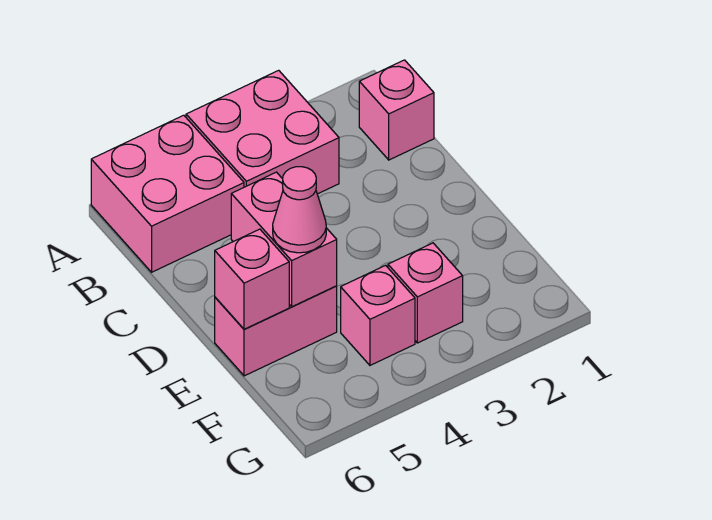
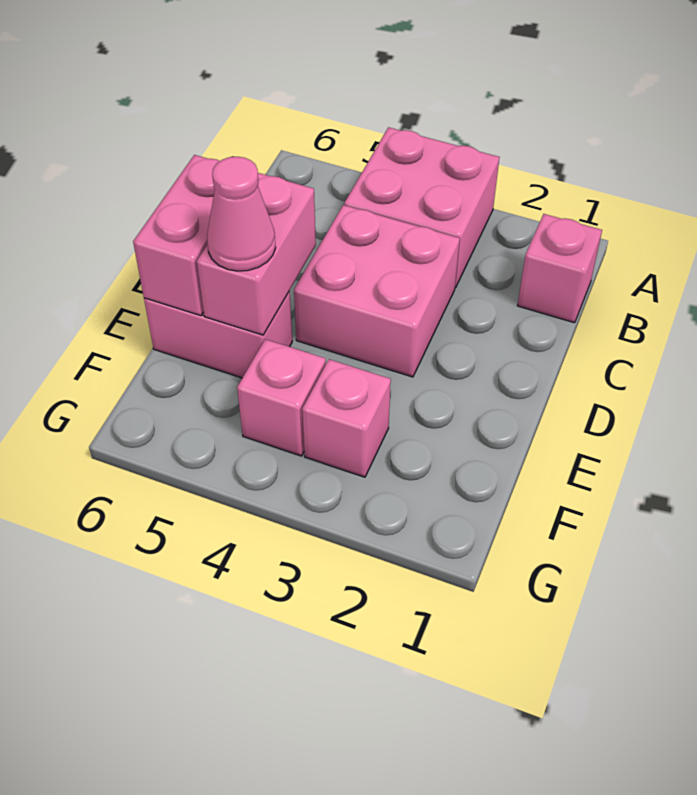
pink 2x2 brick [91,115,244,272] -> pink 2x2 brick moved to [294,205,460,377]
pink 1x1 brick [215,229,289,329] -> pink 1x2 brick [133,155,220,316]

